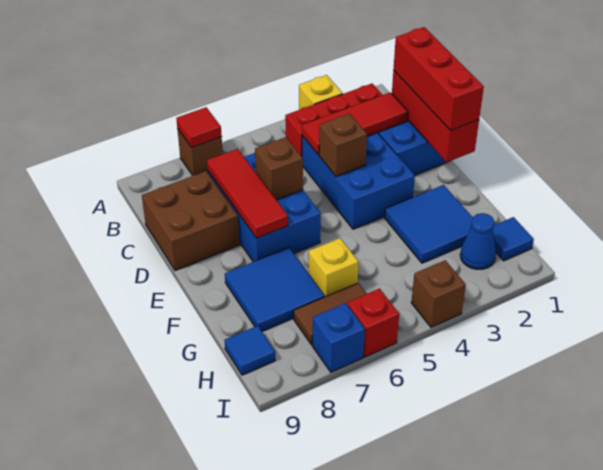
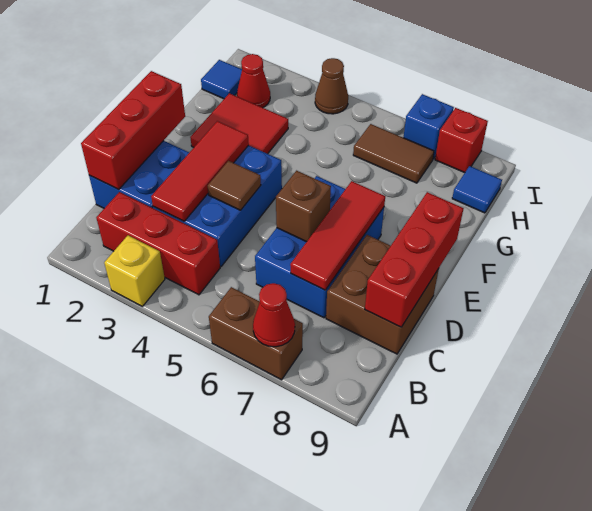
brown 1x1 brick [177,128,223,175] -> brown 1x2 brick [209,287,303,380]
red 1x1 tile [176,107,222,148] -> red 1x1 cone [253,283,295,347]
red 1x3 brick [393,27,484,130] -> red 1x3 brick moved to [365,192,464,327]
red 1x3 tile [302,92,408,155] -> red 1x3 tile turned to [151,121,249,221]
brown 1x1 brick [319,114,367,177] -> brown 1x1 tile [208,161,261,210]
blue 2x2 tile [384,185,473,263] -> red 2x2 tile [190,93,288,154]
blue 2x2 tile [225,248,325,331] -> none
yellow 1x1 brick [309,238,359,297] -> none
blue 1x1 cone [460,213,496,269] -> red 1x1 cone [237,54,270,108]
brown 1x1 brick [411,260,466,327] -> brown 1x1 cone [315,58,348,114]
red 1x1 brick [347,288,399,357] -> red 1x1 brick moved to [435,108,488,173]

